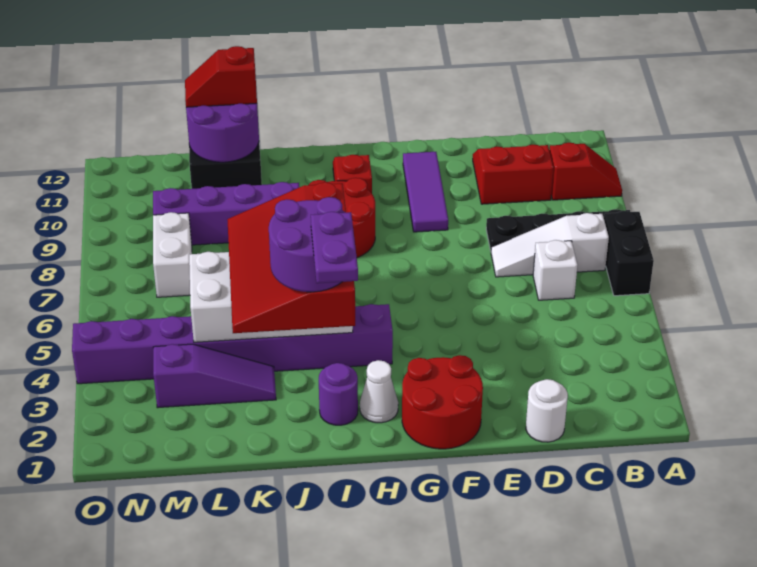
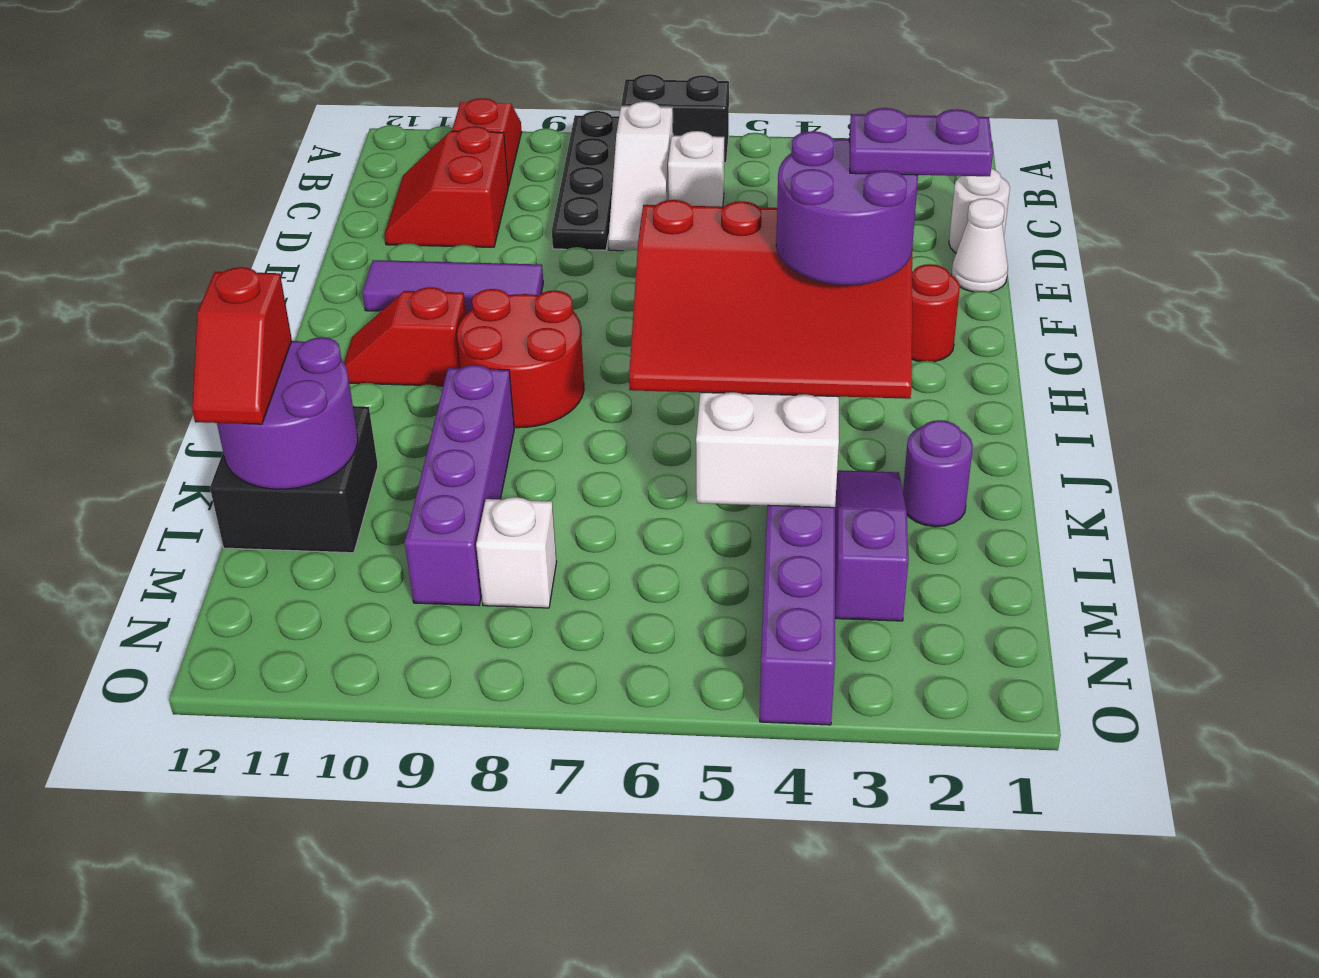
red 2x2 round brick [402,355,483,449] -> red 1x1 round brick [912,264,960,362]
white 1x1 cone [360,360,398,423] -> white 1x1 cone moved to [952,198,1008,292]
purple 1x1 round brick [319,363,358,425] -> purple 1x1 round brick moved to [903,420,973,527]
white 1x2 brick [153,212,192,297] -> white 1x1 brick [476,497,557,608]

